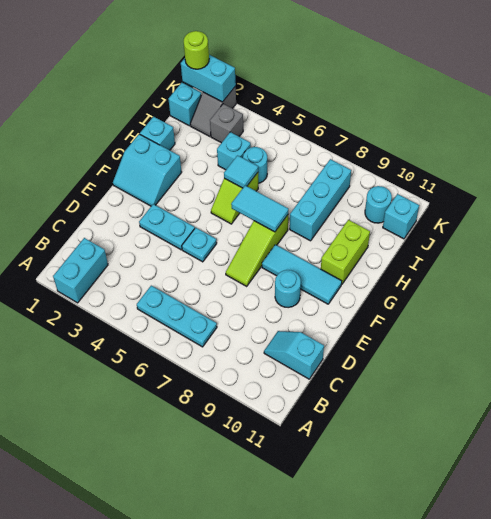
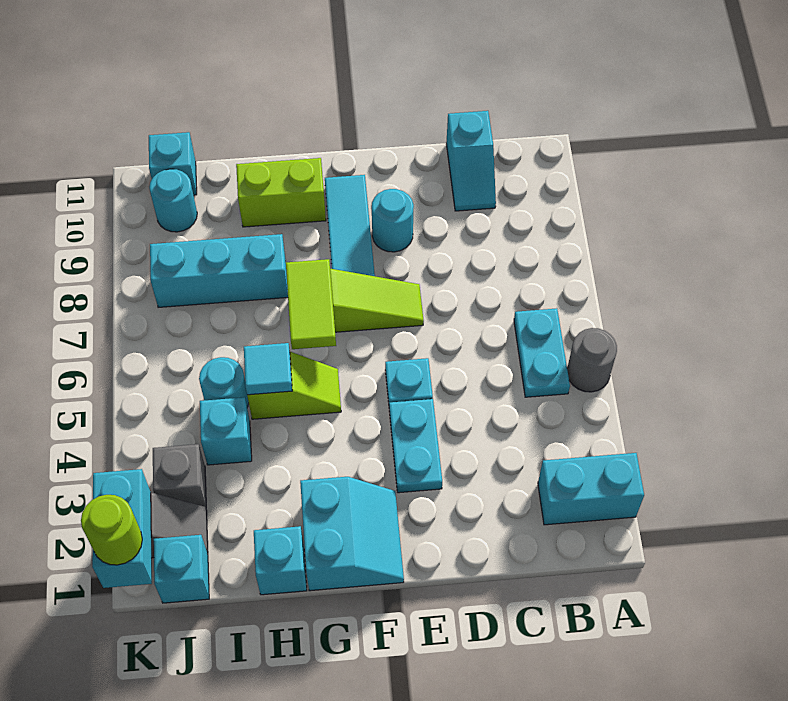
none -> grey 1x1 round brick [567,328,617,392]
cyan 1x3 plate [137,286,217,347] -> cyan 1x2 plate [514,308,570,397]
cyan 1x2 tile [231,185,288,232] -> lime 1x2 tile [286,259,336,349]

